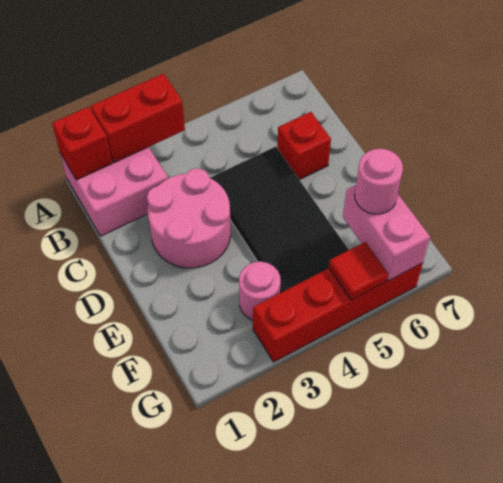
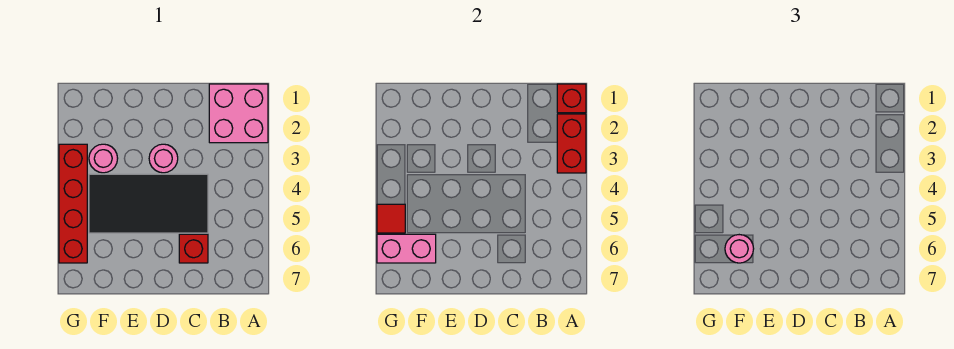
pink 2x2 round brick [147,168,231,268] -> pink 1x1 round brick [149,144,178,173]

